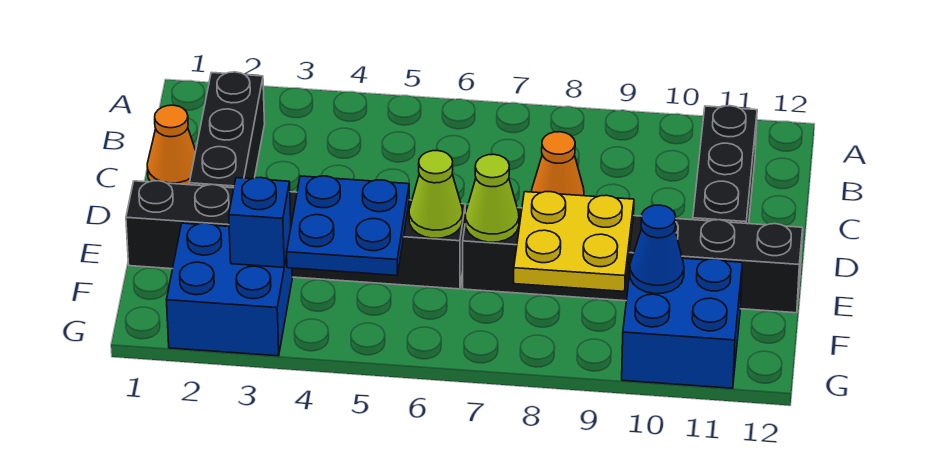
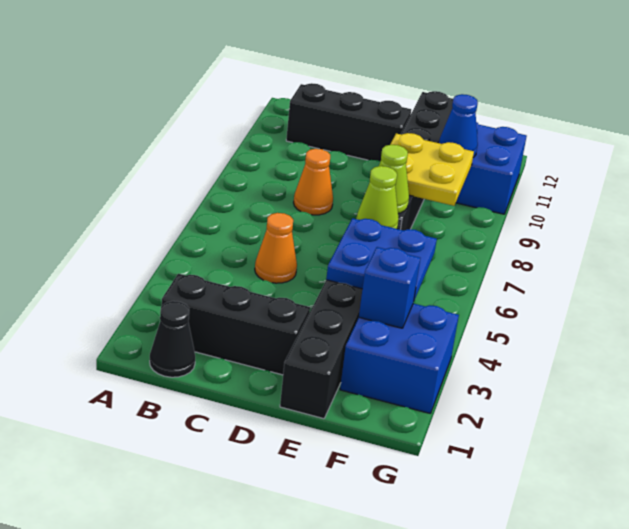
none -> black 1x1 cone [150,301,195,377]
orange 1x1 cone [147,105,196,185] -> orange 1x1 cone moved to [255,213,297,283]

